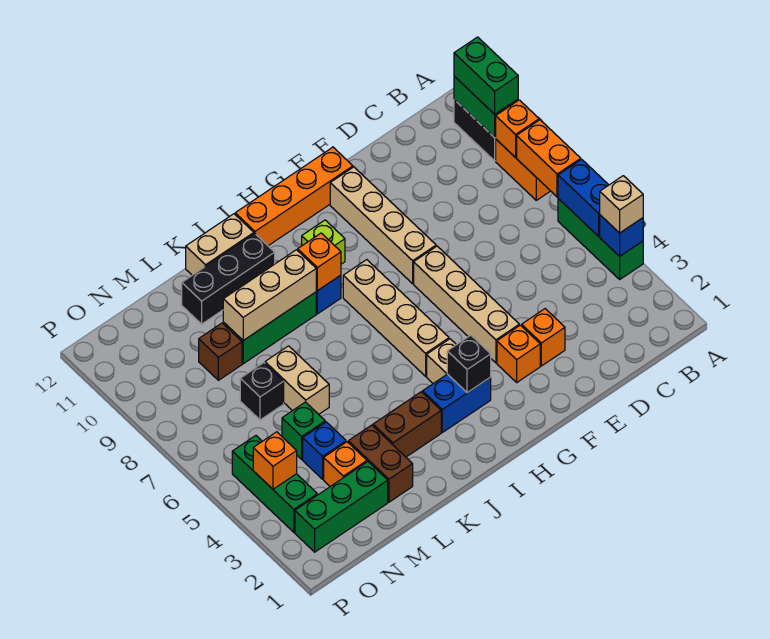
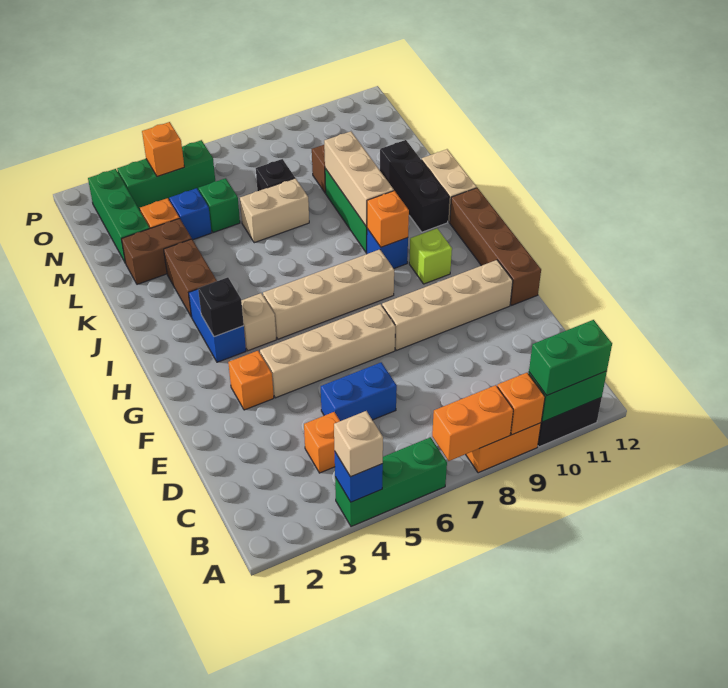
blue 1x2 brick [558,159,608,236] -> blue 1x2 brick moved to [321,362,397,421]
orange 1x1 brick [522,309,565,366] -> orange 1x1 brick moved to [304,412,340,473]
orange 1x4 brick [235,147,353,246] -> brown 1x4 brick [450,188,541,305]

